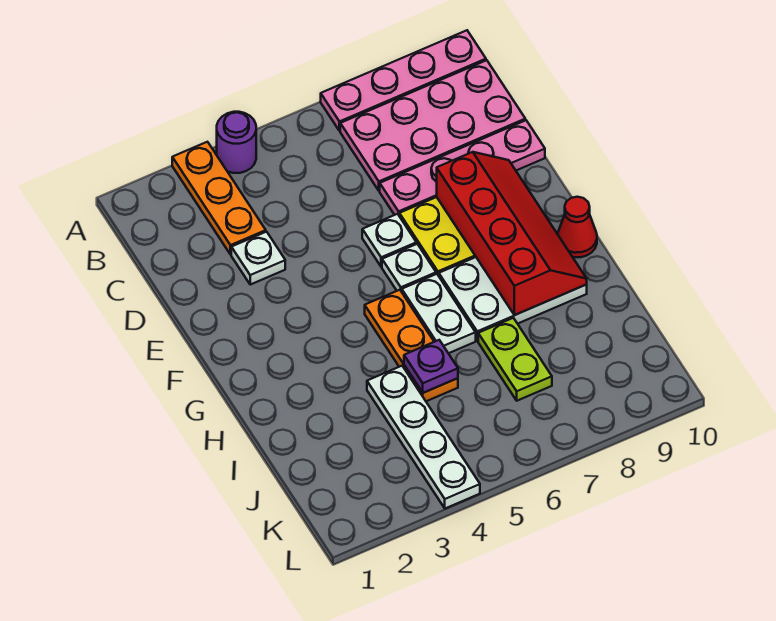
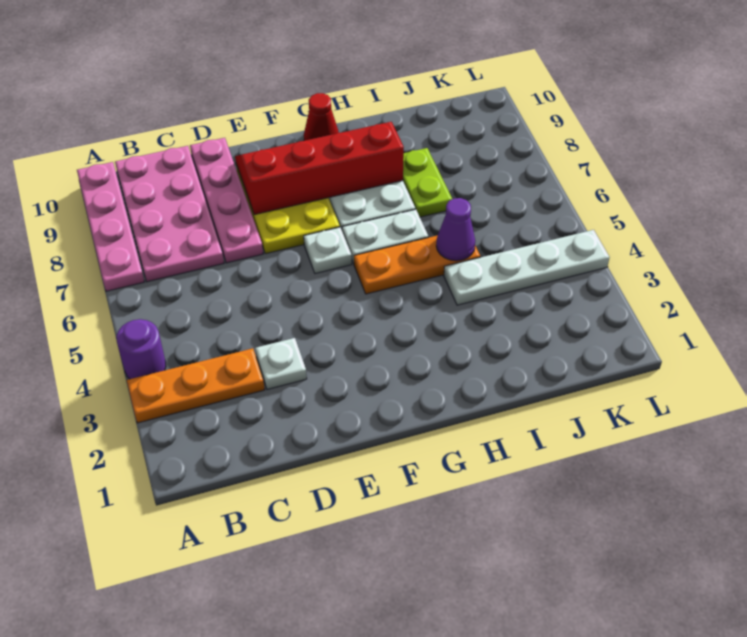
white 1x1 plate [362,214,416,267] -> none
purple 1x1 plate [404,340,458,393] -> purple 1x1 cone [436,198,475,261]
lime 1x2 plate [478,318,552,401] -> lime 1x2 plate turned to [403,148,452,217]

